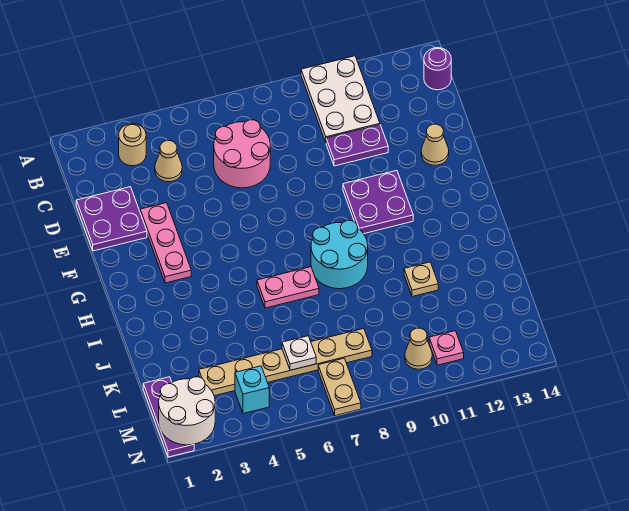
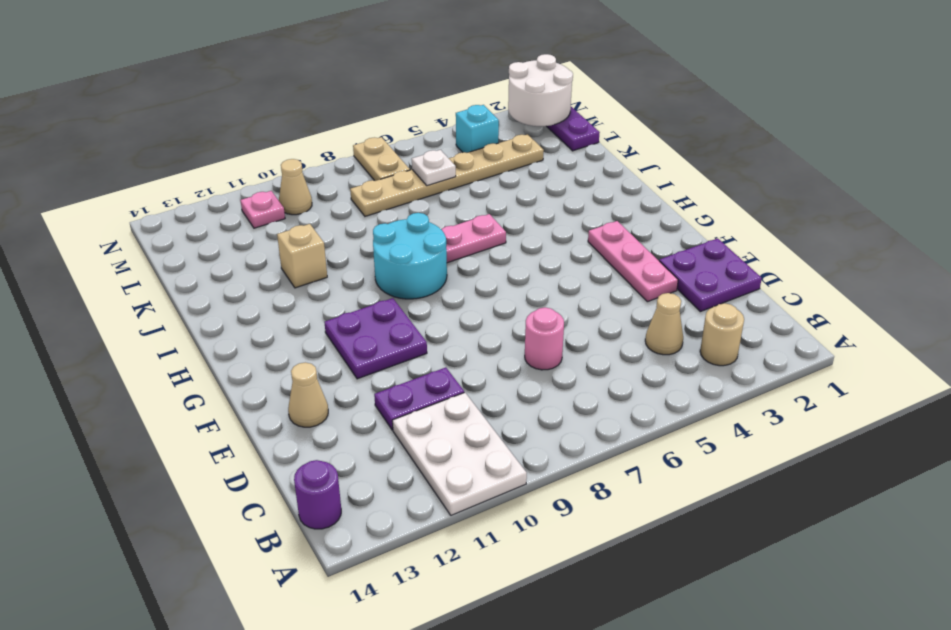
pink 2x2 round brick [214,120,270,188] -> pink 1x1 round brick [525,307,564,370]
tan 1x1 plate [404,262,438,297] -> tan 1x1 brick [277,224,327,288]

